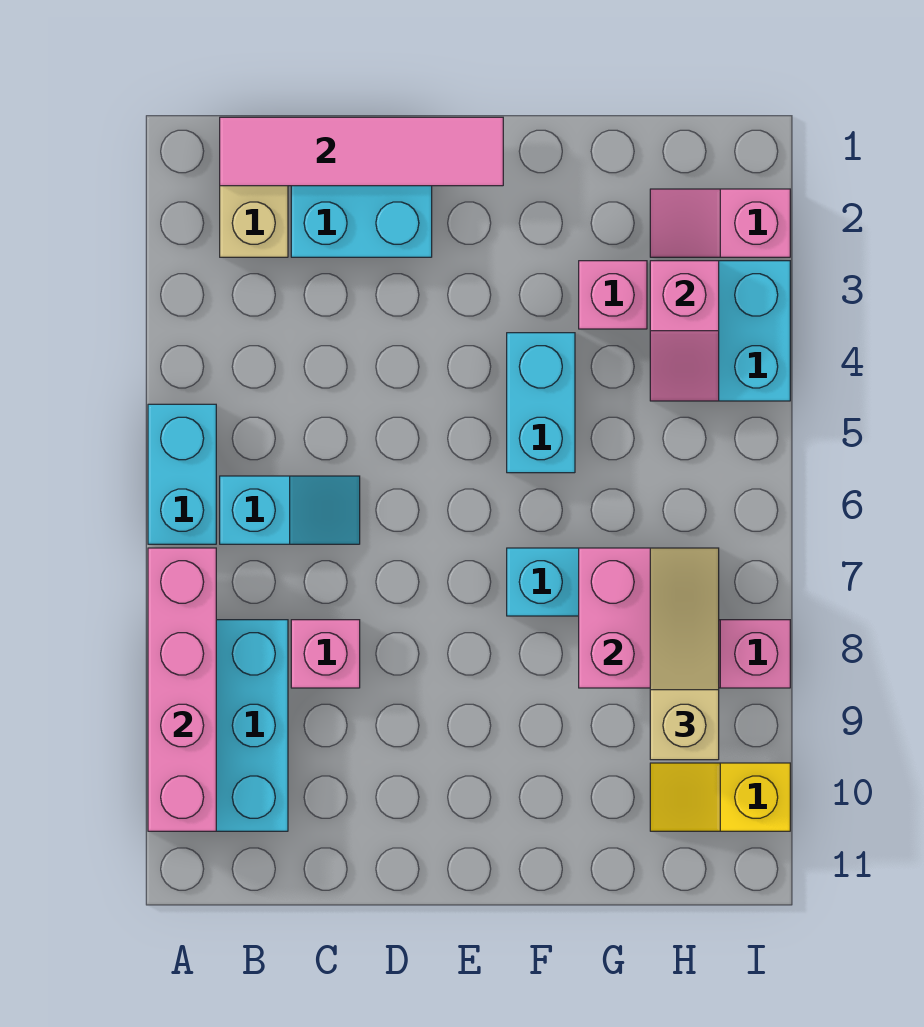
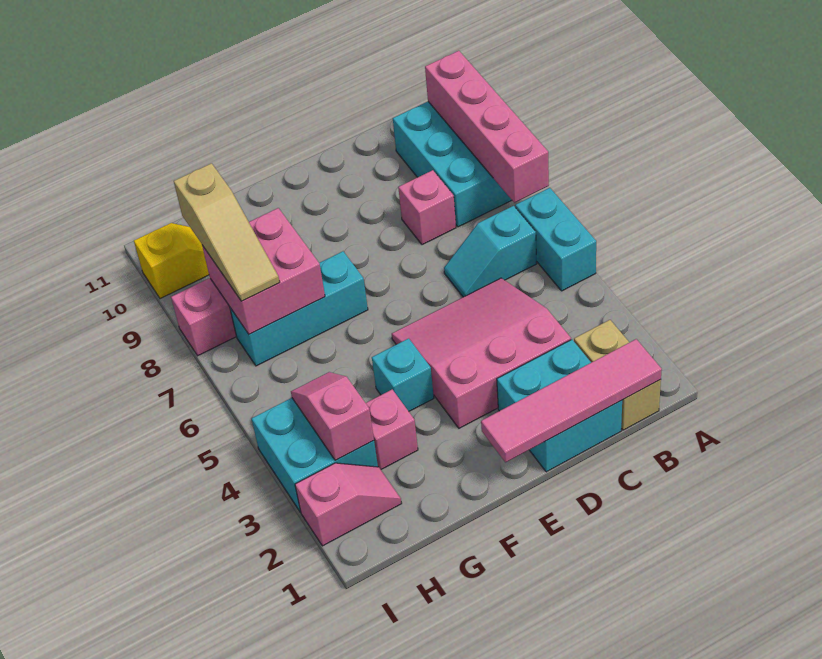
none -> pink 3x3 slope [392,278,571,428]
cyan 1x2 brick [507,333,575,473] -> cyan 1x1 brick [372,338,434,411]

